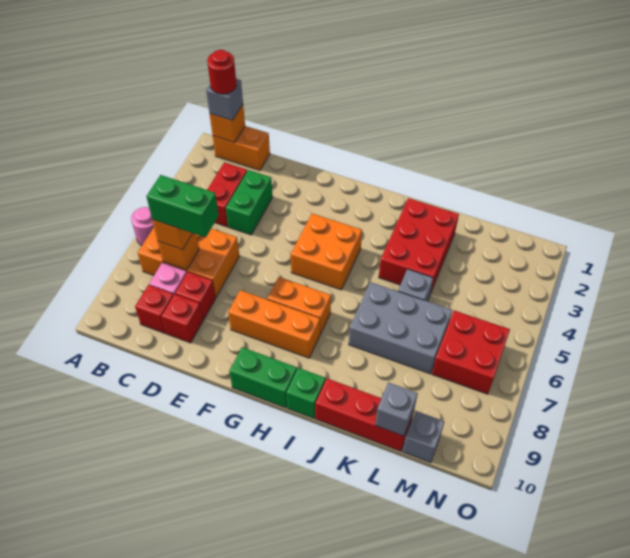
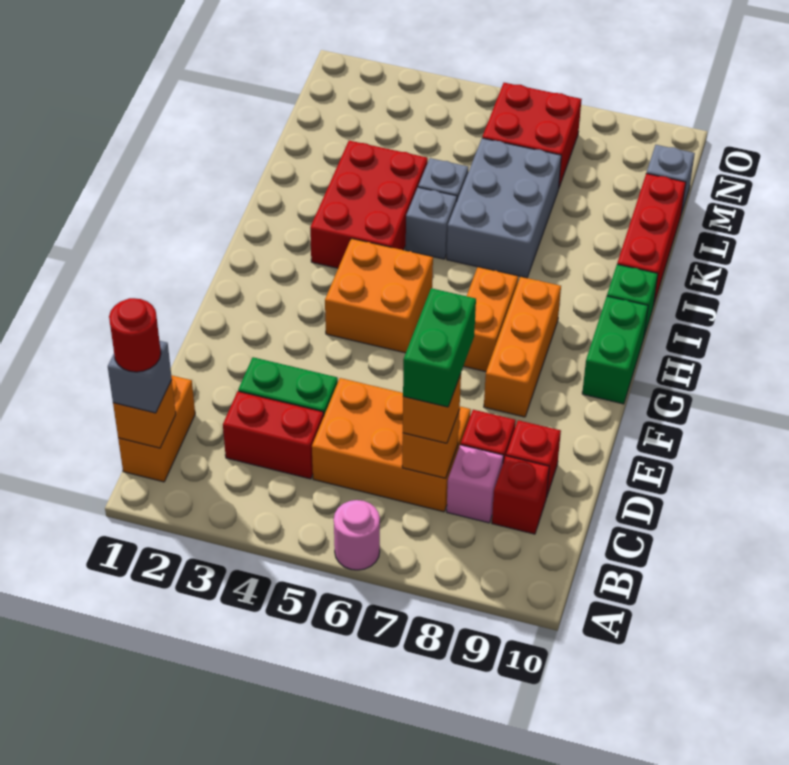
orange 2x3 brick [138,228,239,298] -> orange 2x3 brick turned to [312,378,471,512]
red 2x3 brick [379,198,459,294] -> red 2x3 brick turned to [310,141,428,268]
grey 1x1 brick [375,382,418,436] -> grey 1x1 brick moved to [406,187,457,259]

